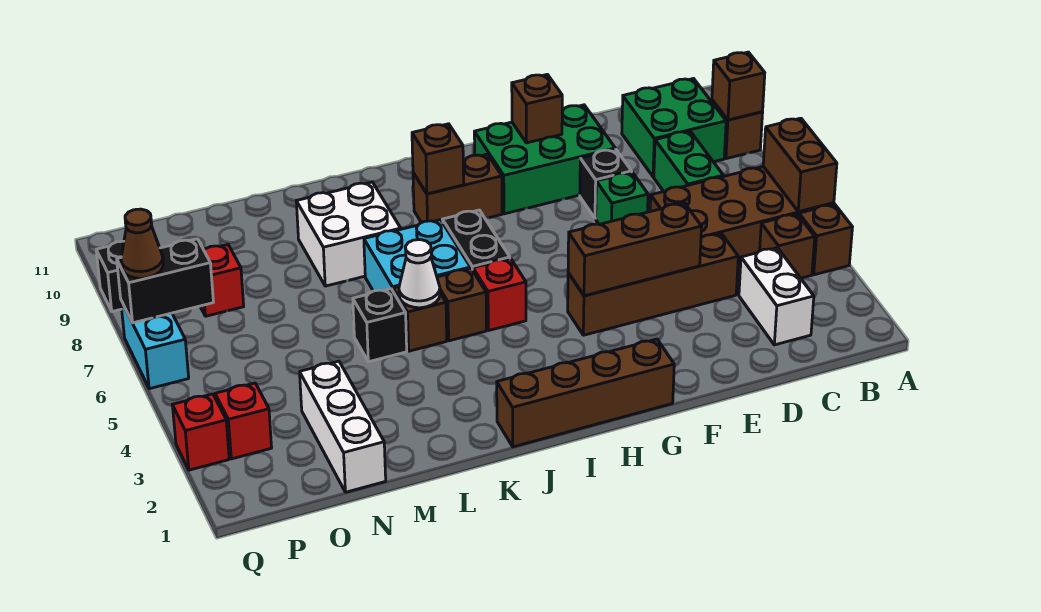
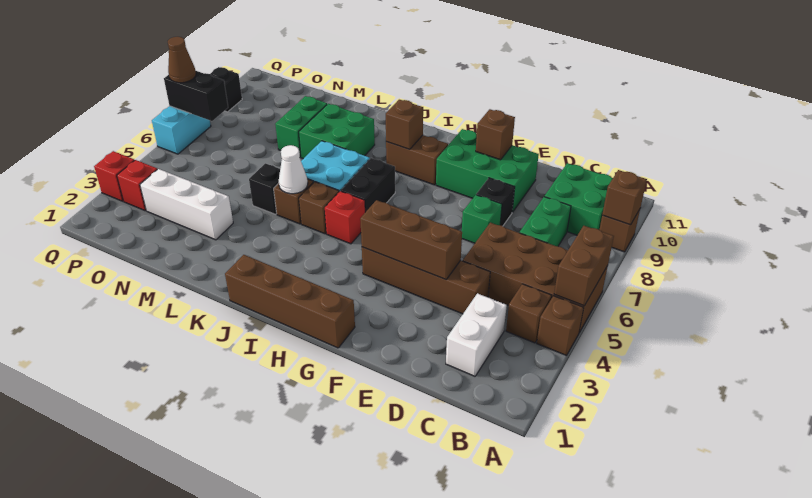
white 2x2 brick [296,182,401,286] -> green 2x2 brick [299,104,375,159]
none -> green 1x2 brick [275,96,327,157]
white 1x3 brick [300,361,386,492] -> white 1x3 brick turned to [140,169,233,240]
red 1x1 brick [200,245,244,316] -> none

